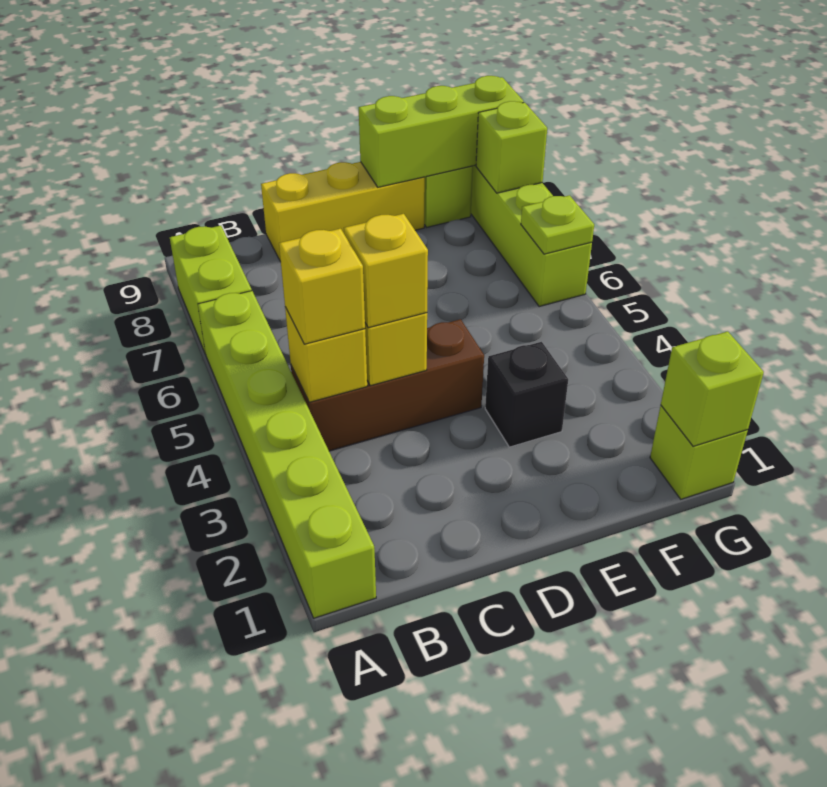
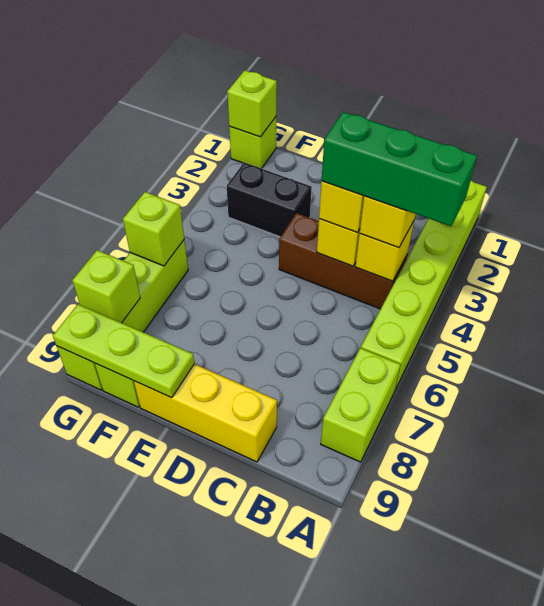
none -> green 1x3 brick [322,112,477,226]
black 1x1 brick [485,342,568,447] -> black 1x2 brick [227,163,312,237]
lime 1x3 brick [359,76,524,187] -> lime 1x3 plate [53,304,194,398]
lime 1x1 plate [521,195,594,254] -> lime 1x1 brick [123,192,184,266]

